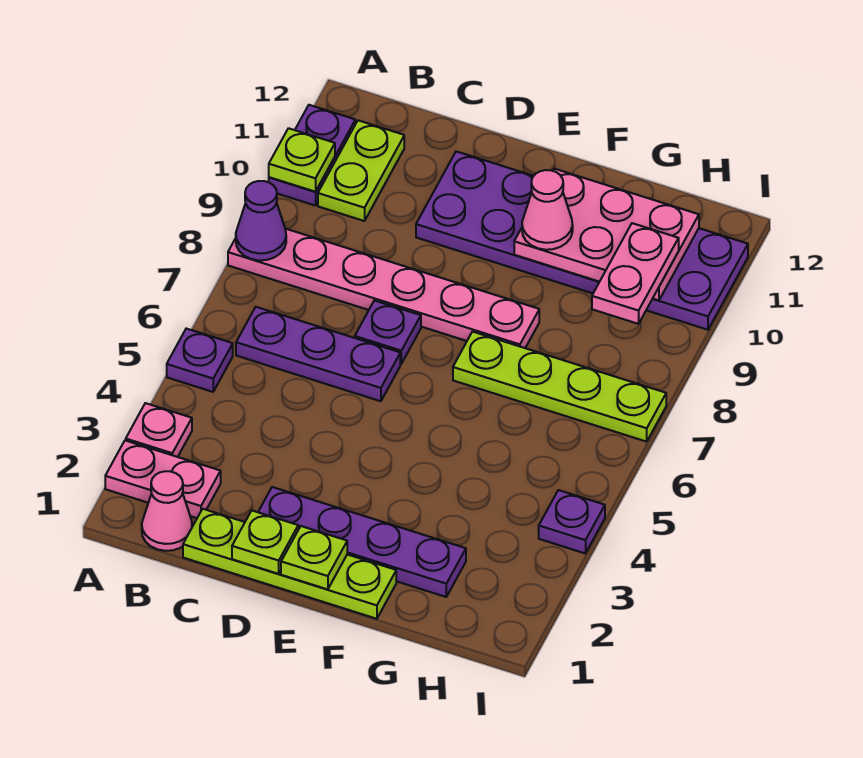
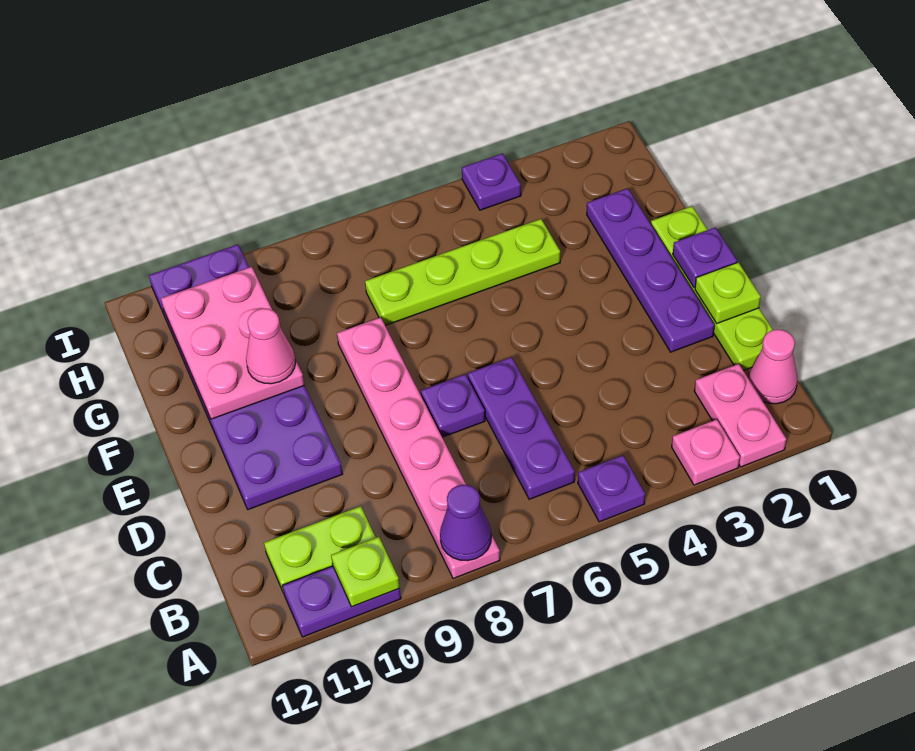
lime 1x1 plate [281,526,347,589] -> purple 1x1 plate [673,228,737,288]
lime 1x4 plate [453,332,666,442] -> lime 1x4 plate turned to [365,219,560,326]
pink 1x2 plate [592,223,679,324] -> none

